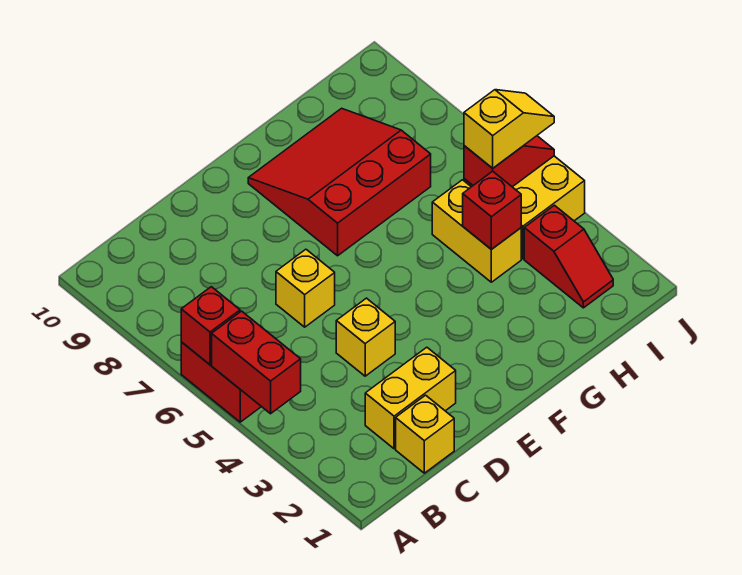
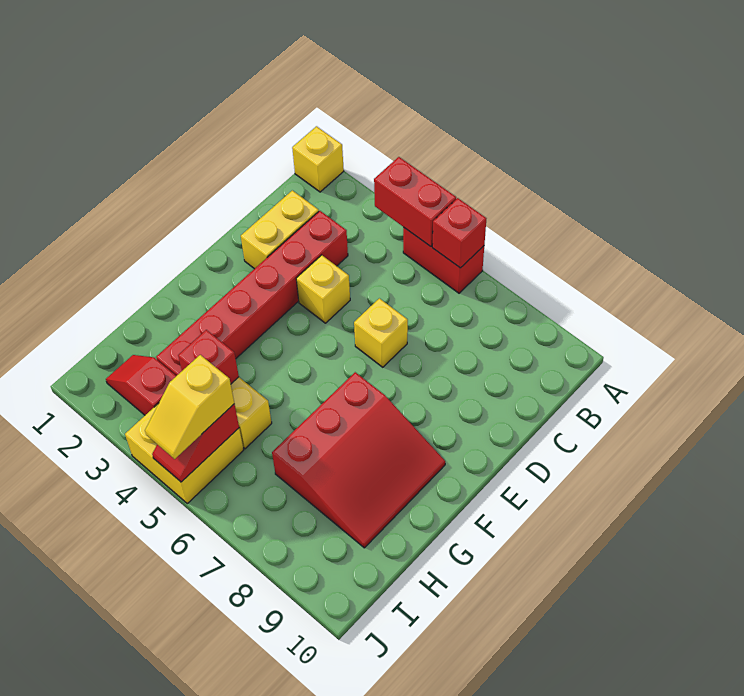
yellow 1x1 brick [396,395,454,473] -> yellow 1x1 brick moved to [292,126,344,192]
none -> red 1x6 brick [156,211,348,376]

